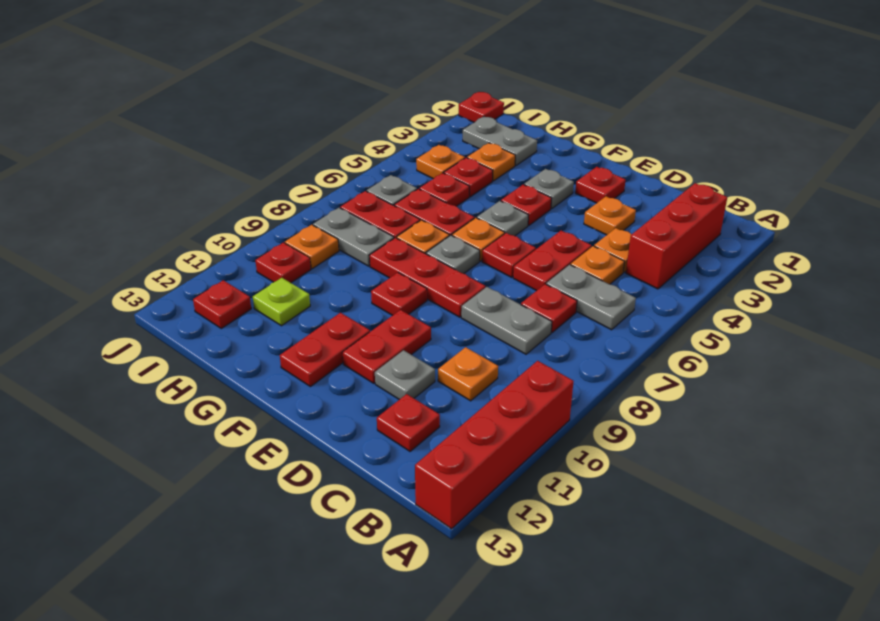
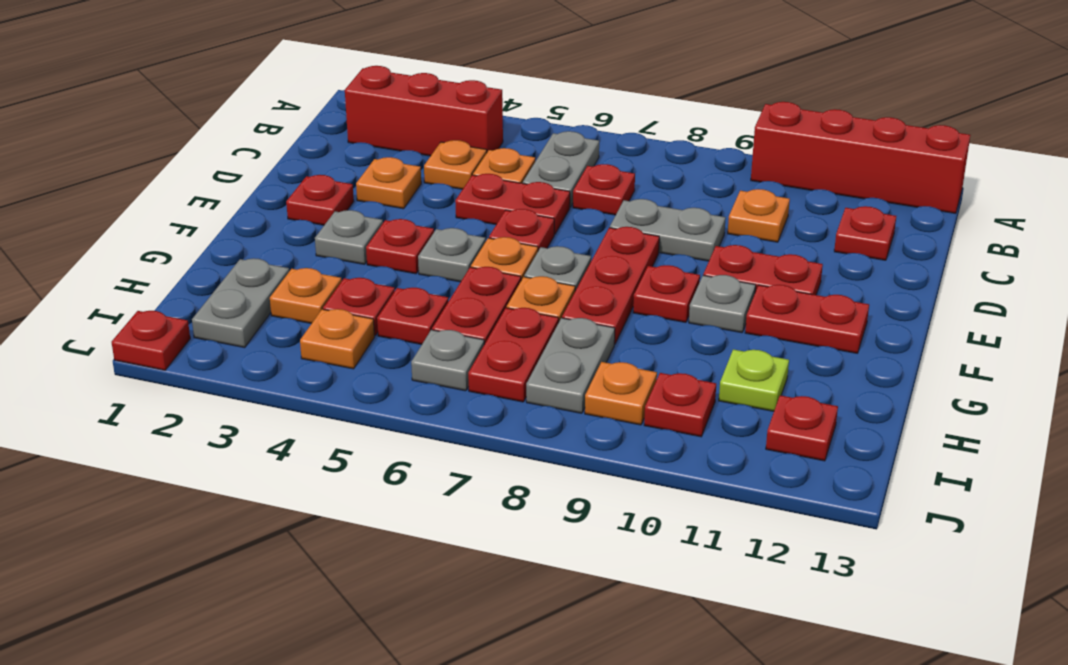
grey 1x2 plate [461,287,552,354] -> grey 1x2 plate turned to [610,199,726,261]
grey 1x1 plate [375,350,435,400] -> grey 1x1 plate moved to [689,275,756,333]

